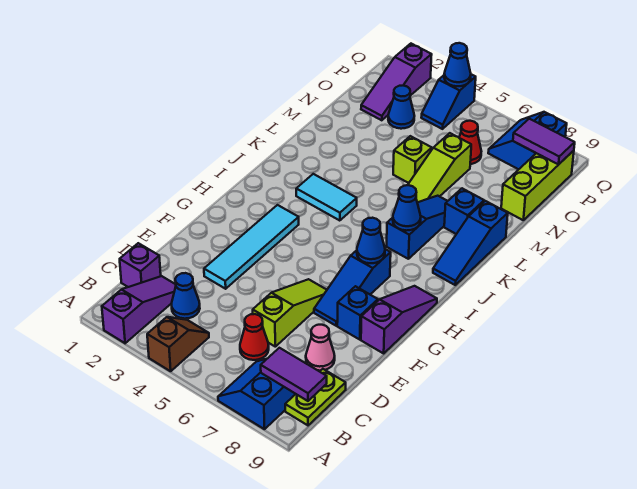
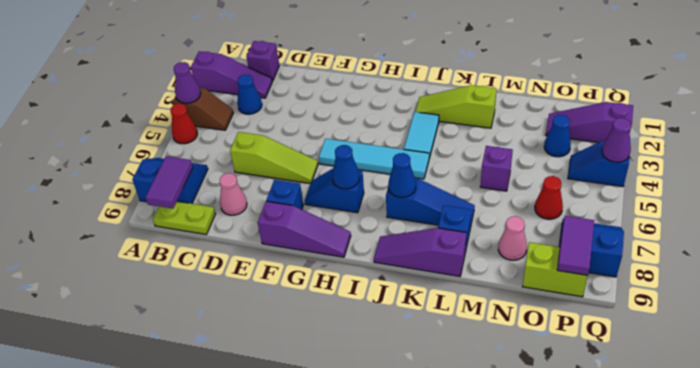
none -> purple 1x1 cone [174,62,201,103]
red 1x1 cone [240,314,269,360] -> red 1x1 cone moved to [170,104,198,144]
cyan 1x4 tile [204,205,299,289] -> cyan 1x4 tile moved to [319,139,429,179]
blue 1x3 slope [314,249,391,326] -> blue 1x2 slope [305,169,364,213]
blue 1x3 slope [433,201,508,285] -> purple 1x3 slope [374,228,466,276]
lime 1x3 slope [408,133,471,202] -> lime 1x3 slope moved to [415,85,496,128]
lime 1x1 brick [393,136,432,183] -> purple 1x1 brick [480,146,513,191]
none -> pink 1x1 cone [498,216,527,260]
lime 1x3 brick [501,151,574,220] -> lime 1x2 brick [522,242,588,297]
blue 1x1 cone [444,43,471,86] -> purple 1x1 cone [602,118,631,162]

